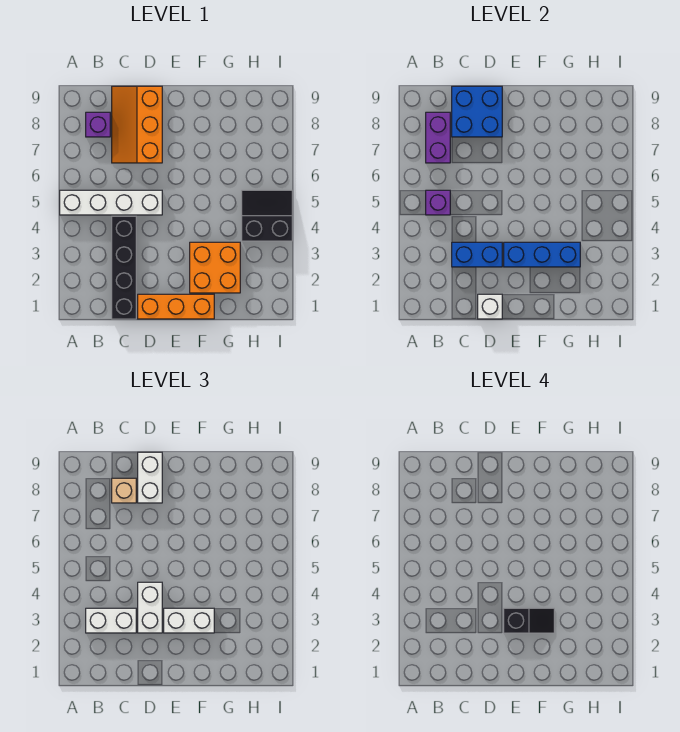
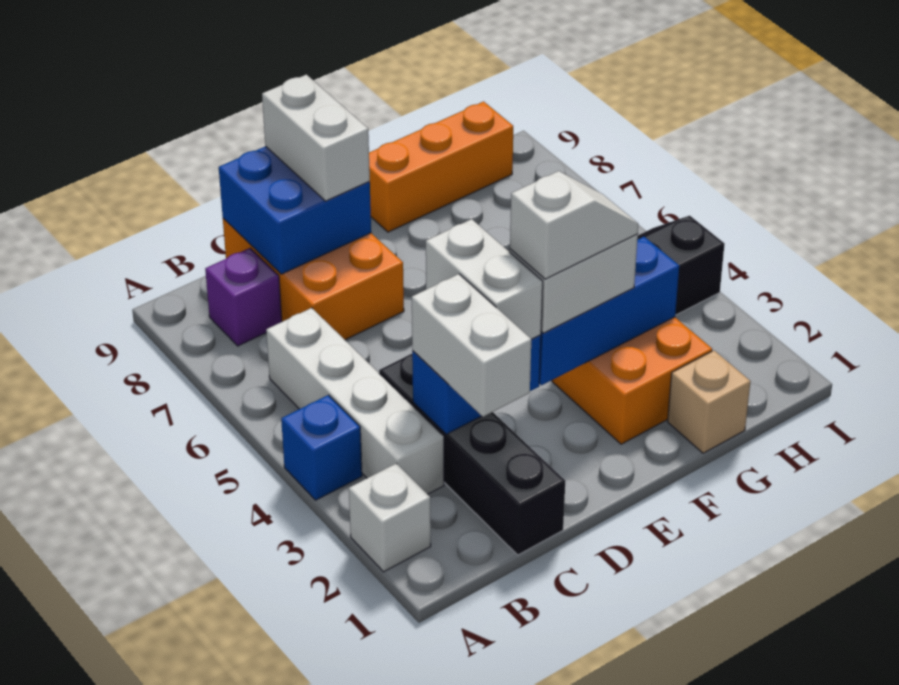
none -> blue 1x1 brick [281,395,362,500]
white 1x4 brick [60,190,162,215] -> white 1x4 brick turned to [266,308,444,494]
white 1x2 brick [86,608,136,633] -> white 1x2 brick turned to [412,274,531,417]
purple 1x1 brick [426,190,450,215] -> none
purple 1x2 brick [426,112,450,163] -> none
orange 2x3 slope [112,86,162,163] -> orange 2x3 brick [223,218,404,340]
tan 1x1 brick [112,478,136,503] -> tan 1x1 brick moved to [668,351,751,453]
orange 1x3 brick [138,294,214,319] -> orange 1x3 brick moved to [369,102,513,232]
white 1x1 brick [478,294,502,319] -> white 1x1 brick moved to [349,463,431,572]
black 1x2 slope [504,608,554,633] -> white 1x2 slope [510,171,638,279]

